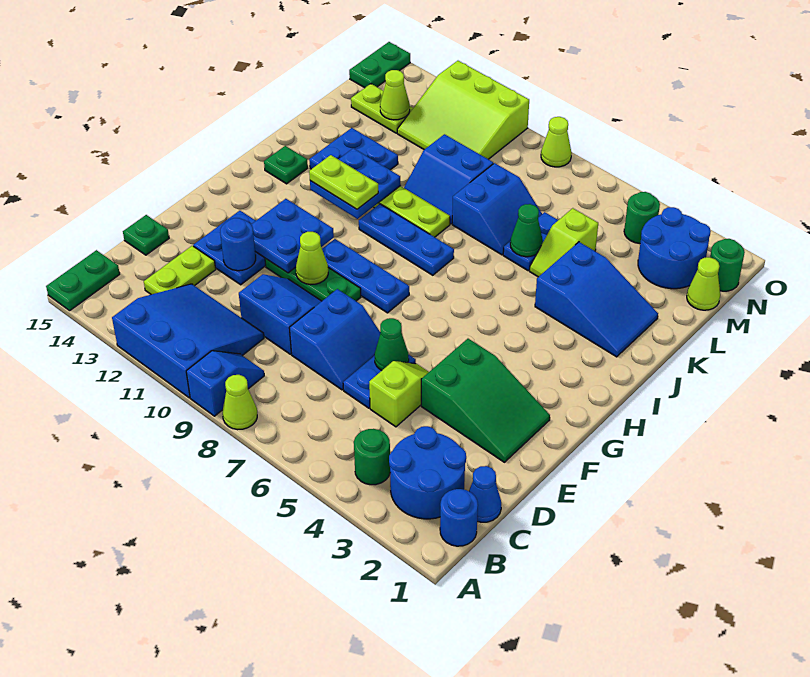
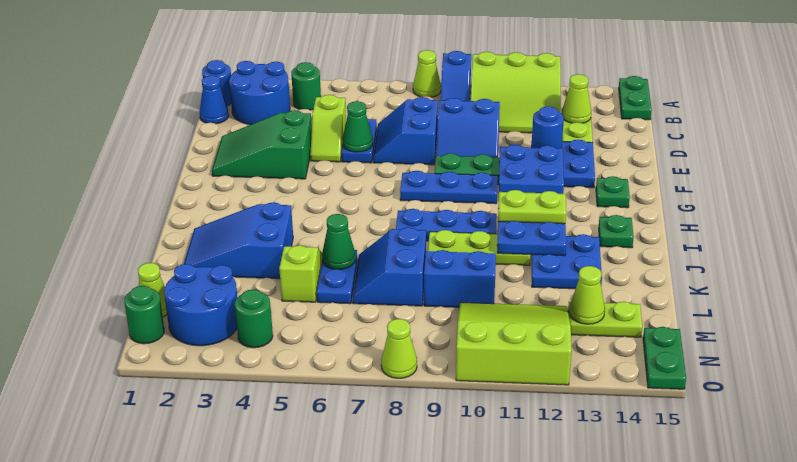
blue 3x3 slope [112,284,264,398] -> lime 3x3 slope [471,52,561,133]
green 1x1 plate [123,215,169,255] -> green 1x1 plate moved to [596,176,630,208]
lime 1x1 cone [296,232,328,285] -> lime 1x1 cone moved to [562,74,591,123]

